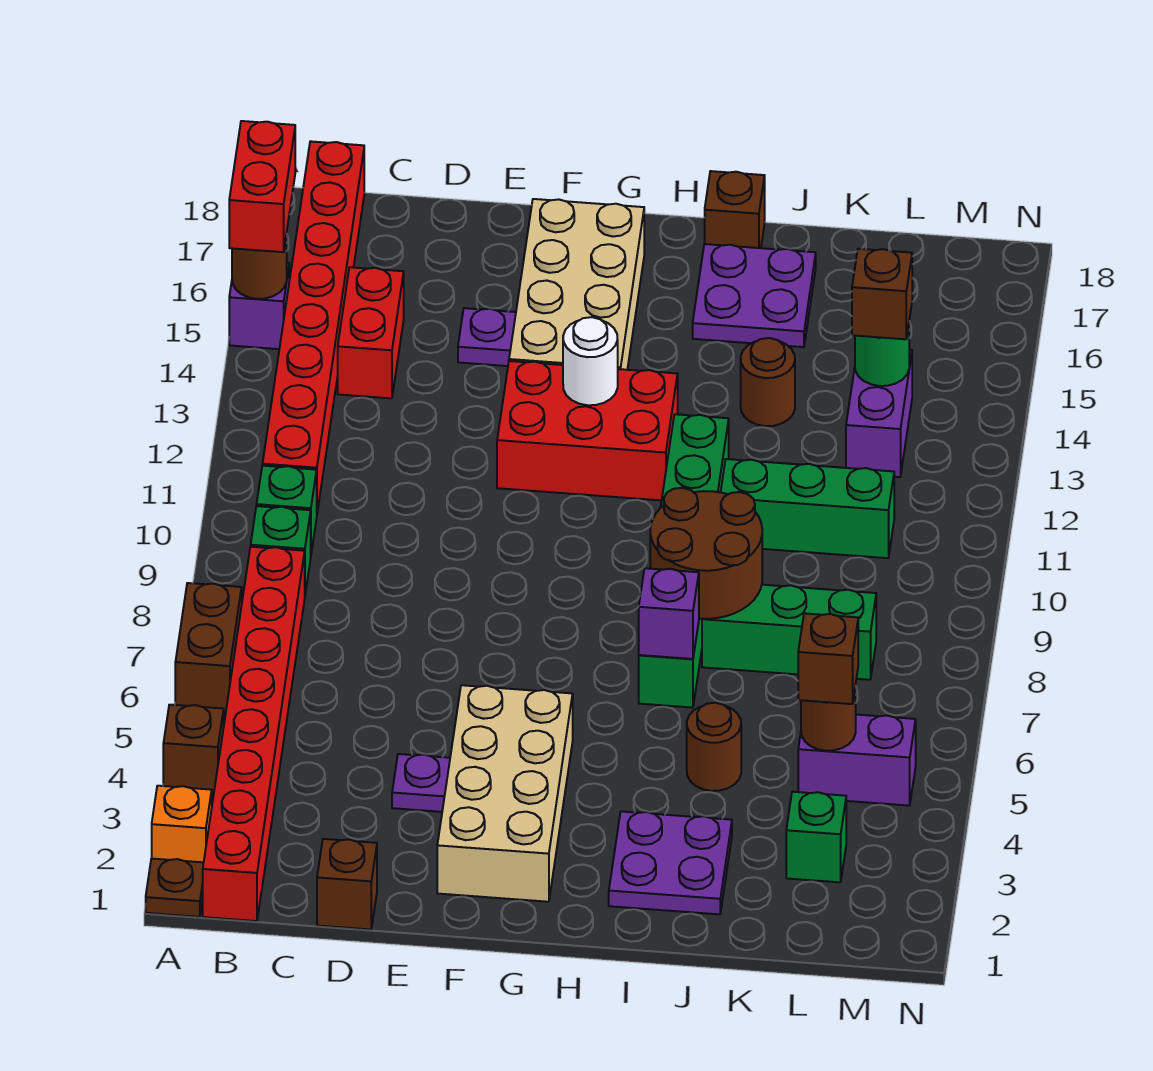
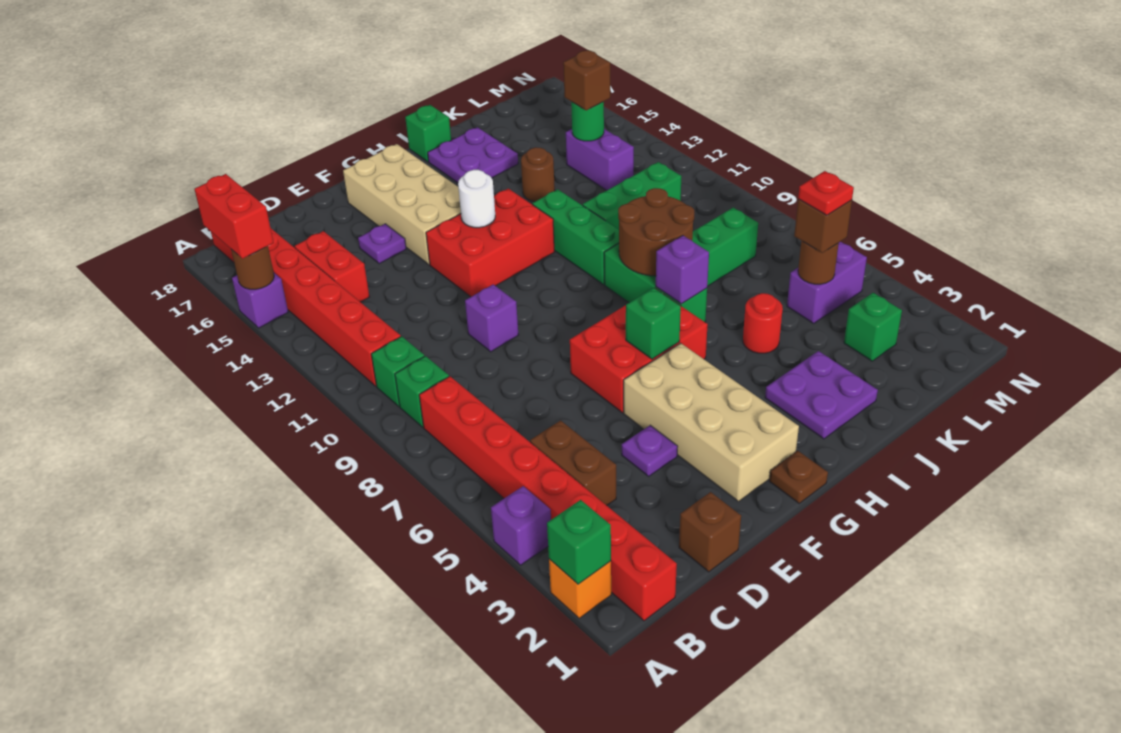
brown 1x1 plate [146,859,204,917] -> brown 1x1 plate moved to [769,451,828,503]
none -> green 1x1 brick [547,500,611,584]
brown 1x1 brick [163,705,224,795] -> purple 1x1 brick [491,486,551,565]
brown 1x2 brick [175,583,242,714] -> brown 1x2 brick moved to [530,420,616,505]
none -> purple 1x1 brick [465,284,518,352]
none -> red 2x3 brick [570,305,708,413]
none -> green 1x1 brick [626,288,681,359]
brown 1x1 brick [705,171,765,248] -> green 1x1 brick [405,105,451,162]
brown 1x1 round brick [687,703,741,791] -> red 1x1 round brick [743,293,783,353]
none -> red 1x1 plate [798,171,854,215]

